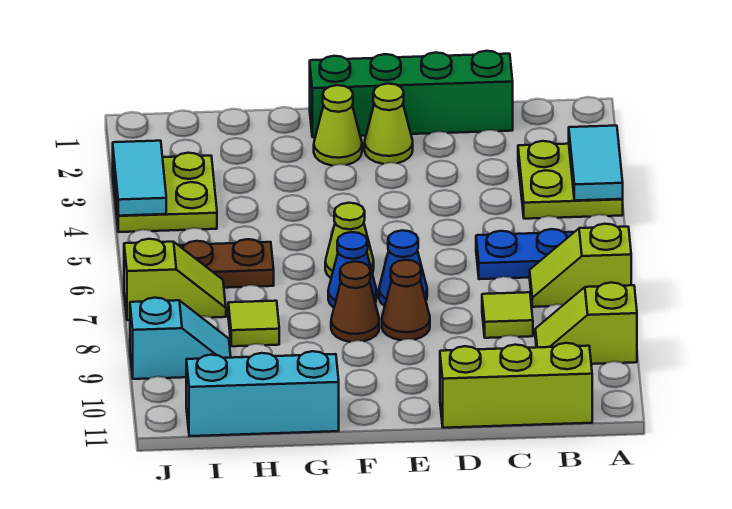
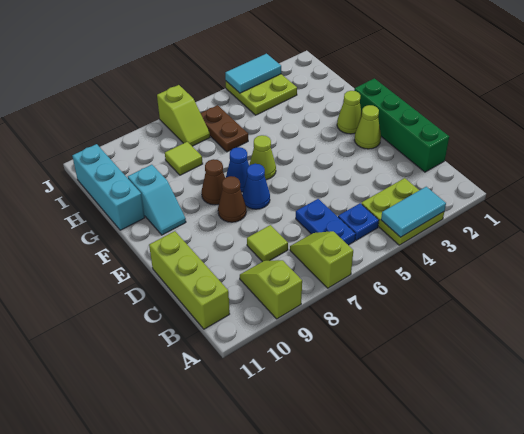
none -> blue 1x1 plate [338,203,379,240]
cyan 1x2 slope [130,298,231,379] -> cyan 1x2 slope moved to [128,165,186,235]

